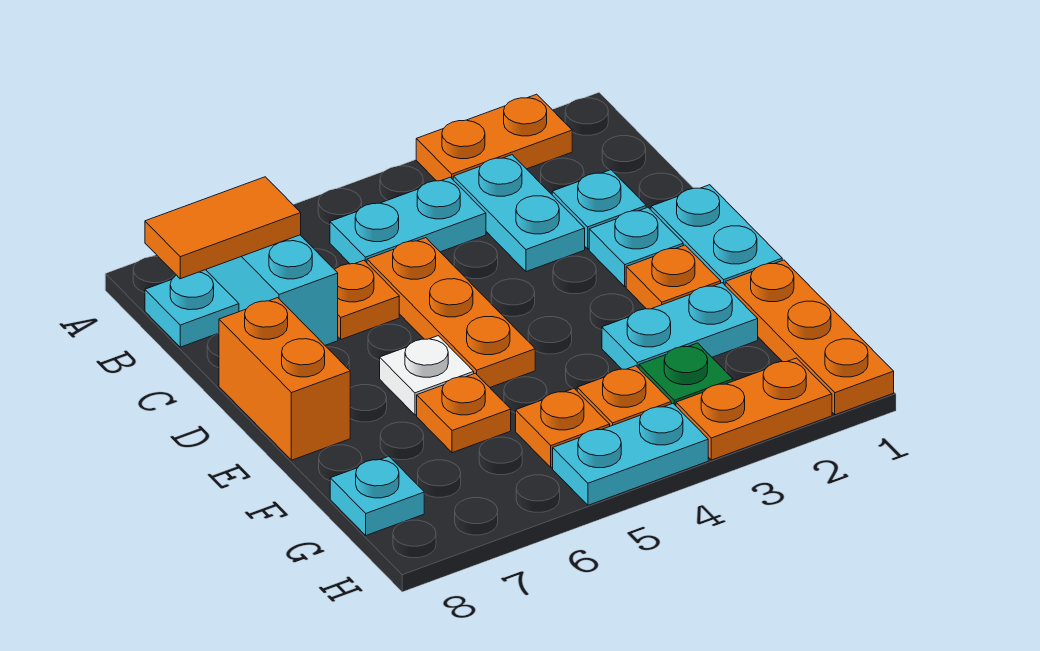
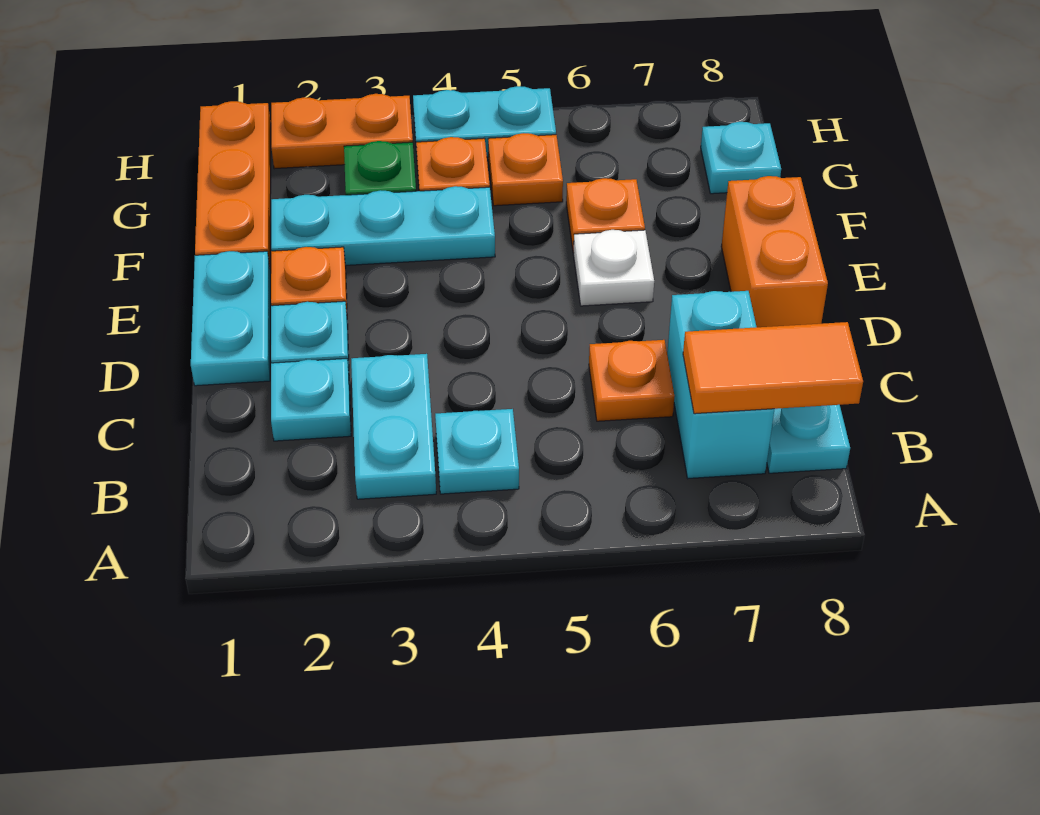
orange 1x2 plate [416,94,572,181] -> none
cyan 1x2 plate [330,177,486,264] -> cyan 1x1 plate [435,409,519,494]
orange 1x3 plate [367,238,535,387] -> none
cyan 1x2 plate [602,283,758,369] -> cyan 1x3 plate [271,186,495,265]

